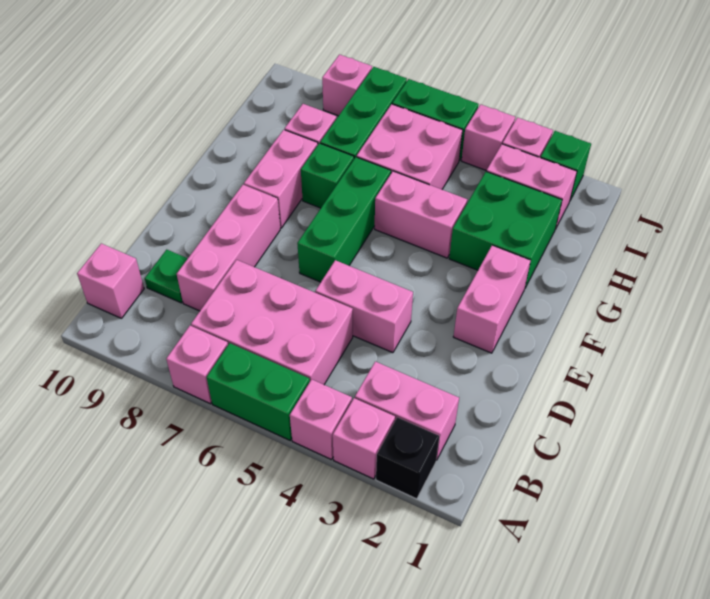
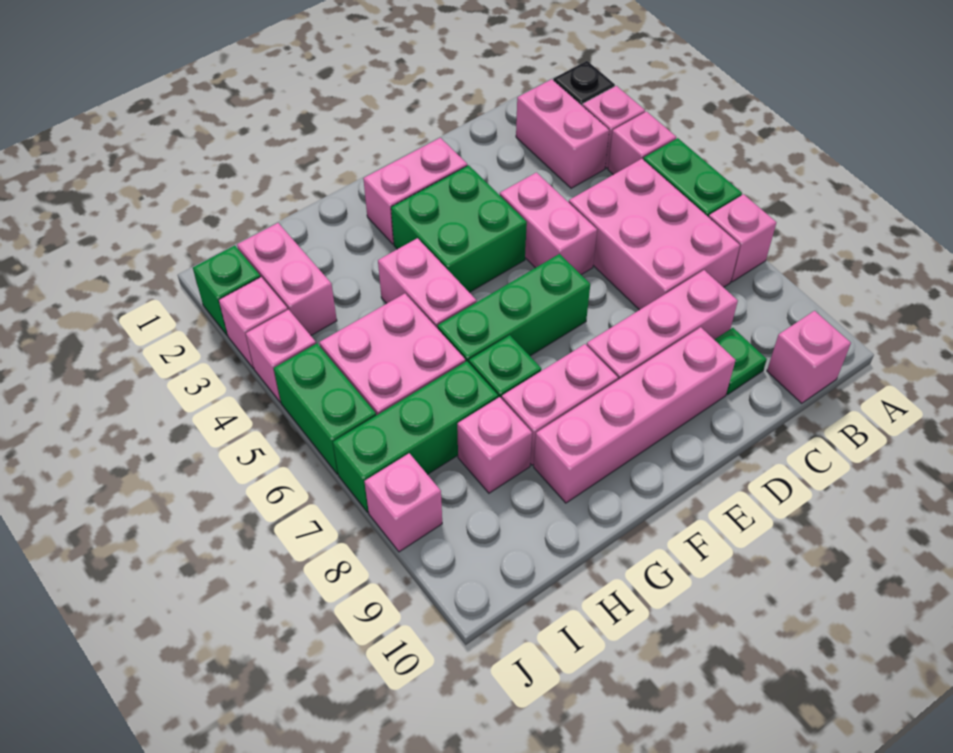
none -> pink 1x4 brick [534,327,736,503]
green 2x2 brick [449,172,562,288] -> green 2x2 brick moved to [391,165,527,292]

